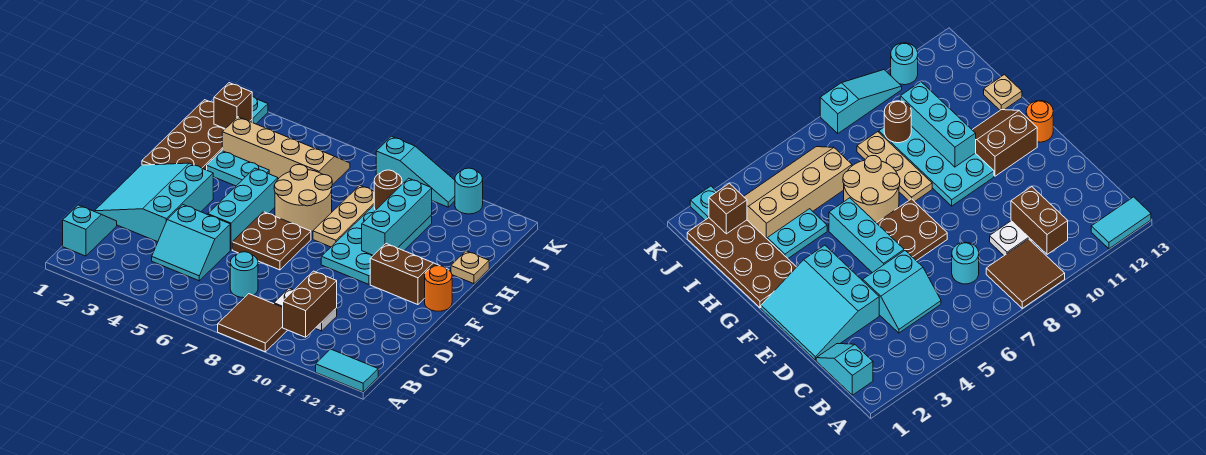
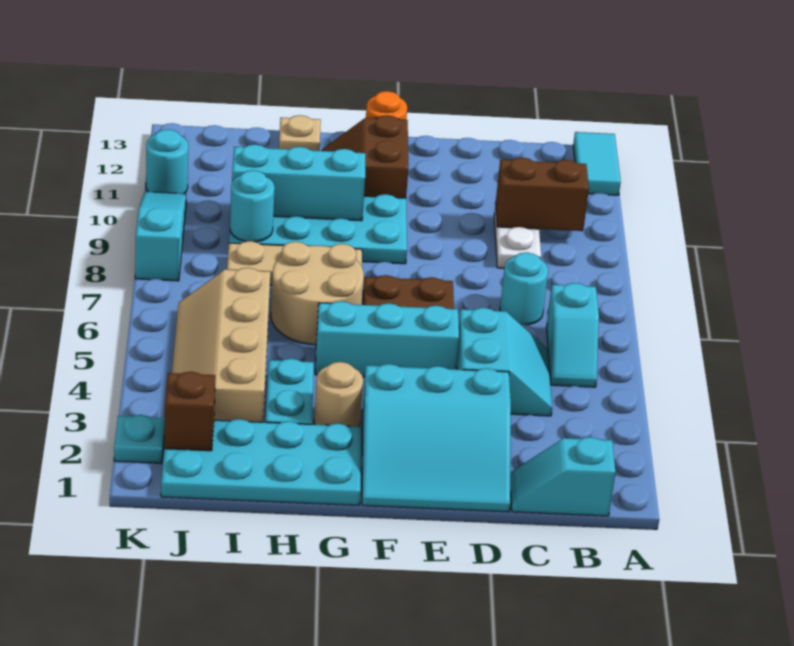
brown 2x2 tile [218,294,288,352] -> none
none -> cyan 1x2 slope [546,283,599,387]
brown 2x4 plate [142,100,252,170] -> cyan 2x4 plate [161,419,361,505]
none -> tan 1x1 round brick [314,362,363,427]
brown 1x1 round brick [374,170,402,210] -> cyan 1x1 round brick [230,170,275,242]

